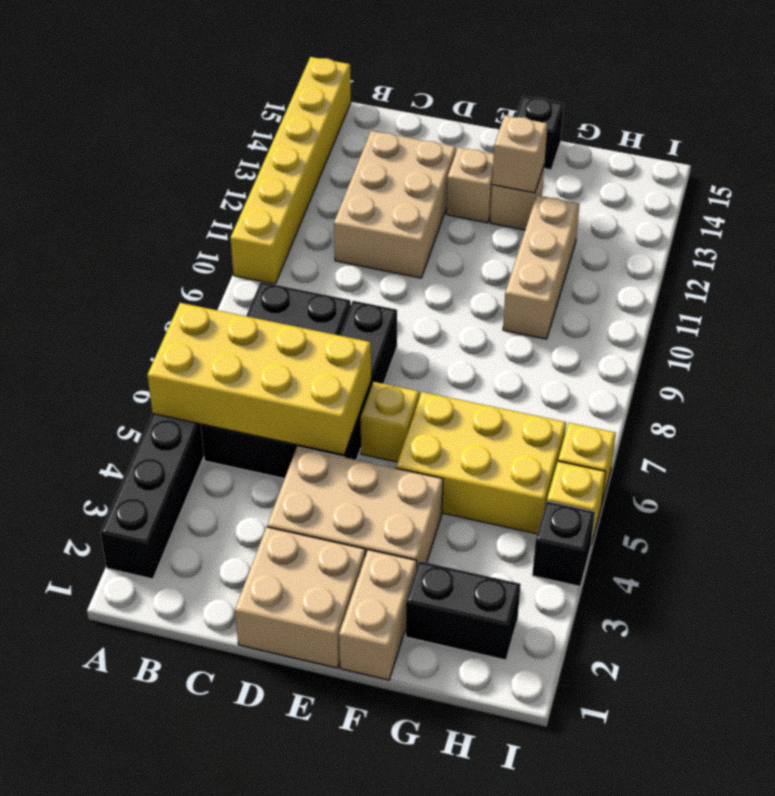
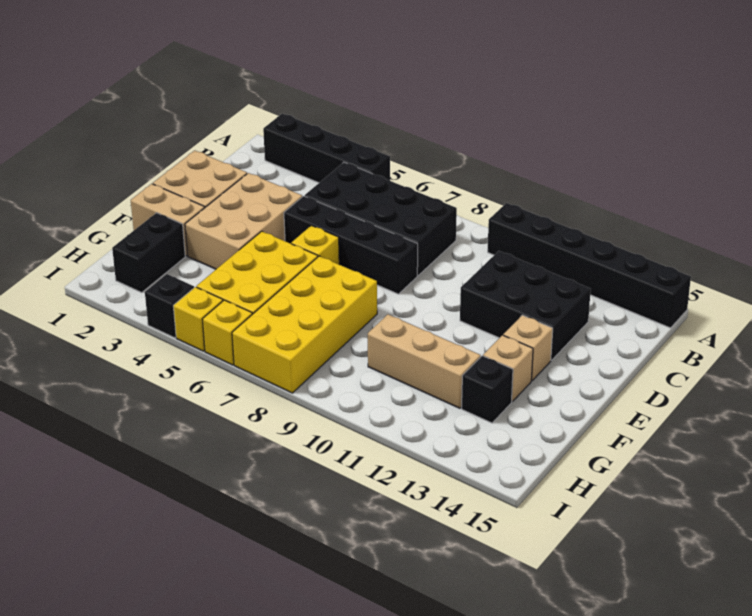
yellow 2x4 brick [147,303,371,455] -> yellow 2x4 brick moved to [232,256,377,393]
yellow 1x6 brick [230,57,351,284] -> black 1x6 brick [488,203,691,328]
tan 2x3 brick [334,131,456,278] -> black 2x3 brick [460,251,591,360]
tan 1x1 brick [492,115,548,193] -> none
black 1x1 brick [515,96,564,170] -> black 1x1 brick moved to [462,356,513,423]

